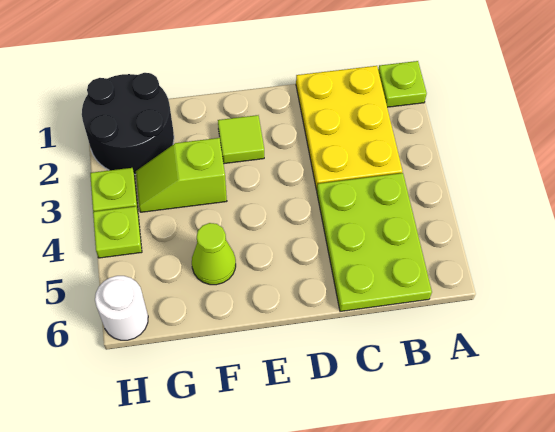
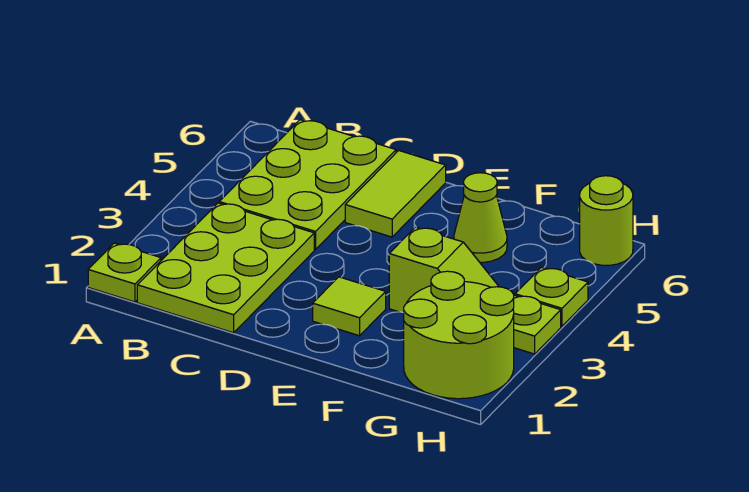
yellow 2x3 plate [296,66,403,190] -> lime 2x3 plate [137,203,314,333]
none -> lime 1x2 tile [345,150,446,237]
black 2x2 round brick [82,73,174,174] -> lime 2x2 round brick [404,271,514,399]
white 1x1 round brick [95,276,148,340] -> lime 1x1 round brick [580,176,633,265]

